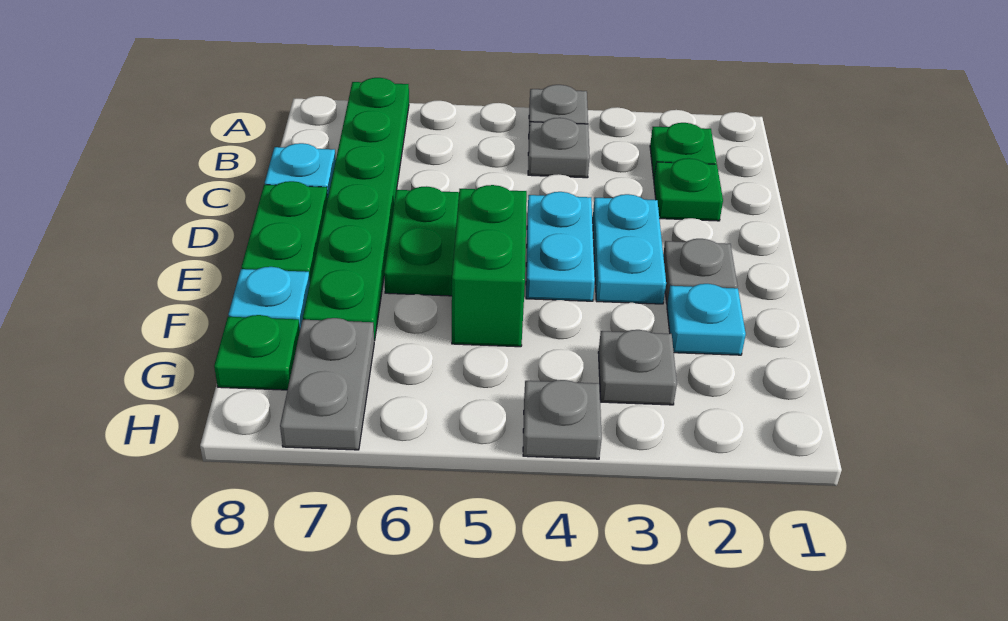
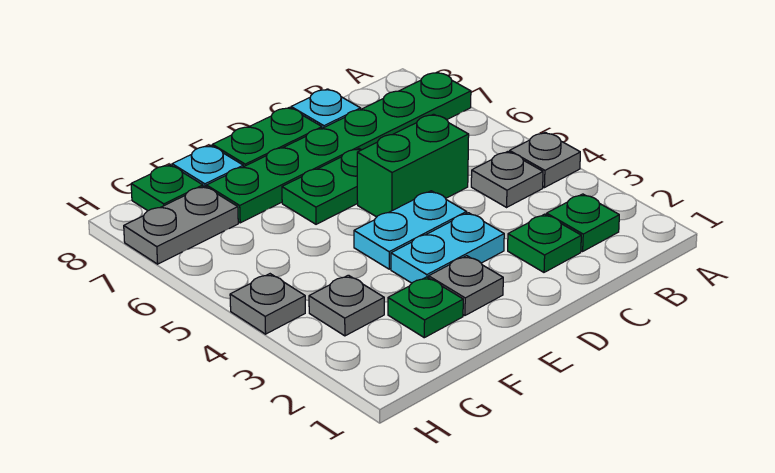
green 1x2 brick [452,185,527,347] -> green 1x2 brick moved to [357,114,469,217]
cyan 1x1 plate [667,284,746,355] -> green 1x1 plate [388,277,463,338]

